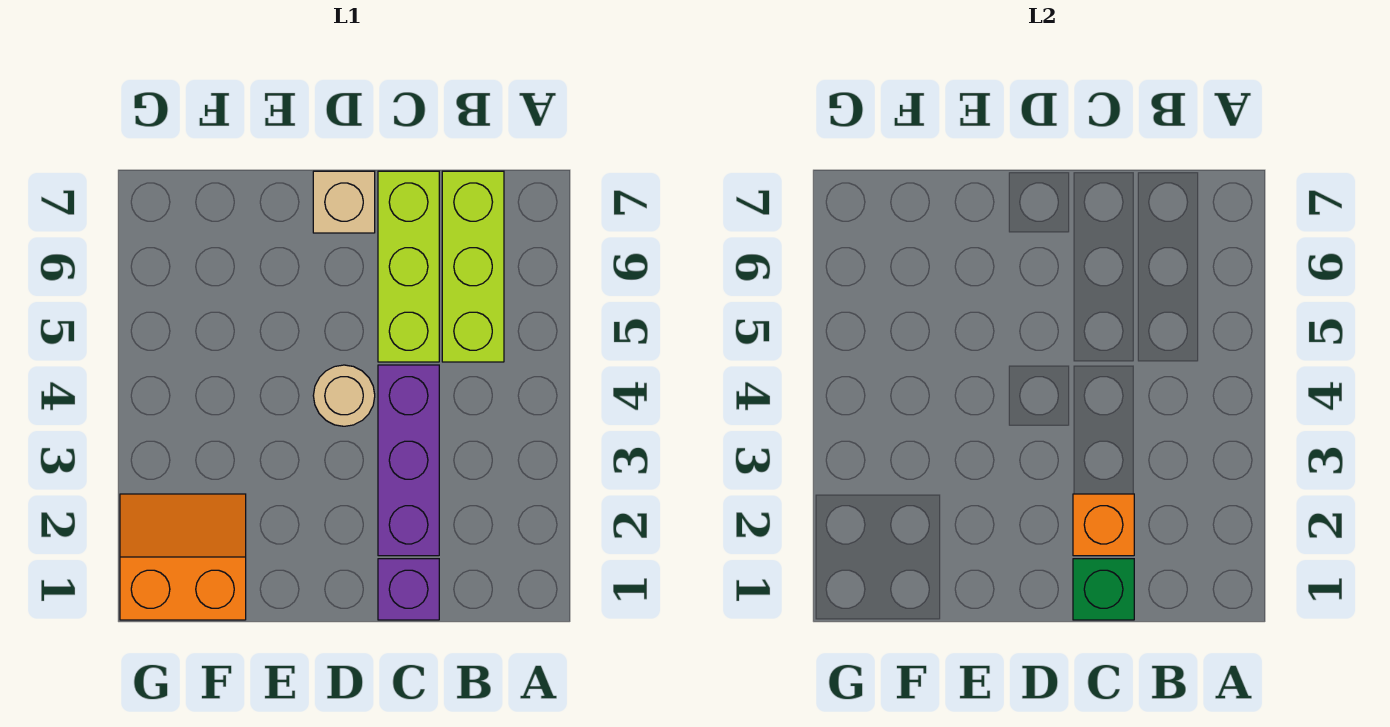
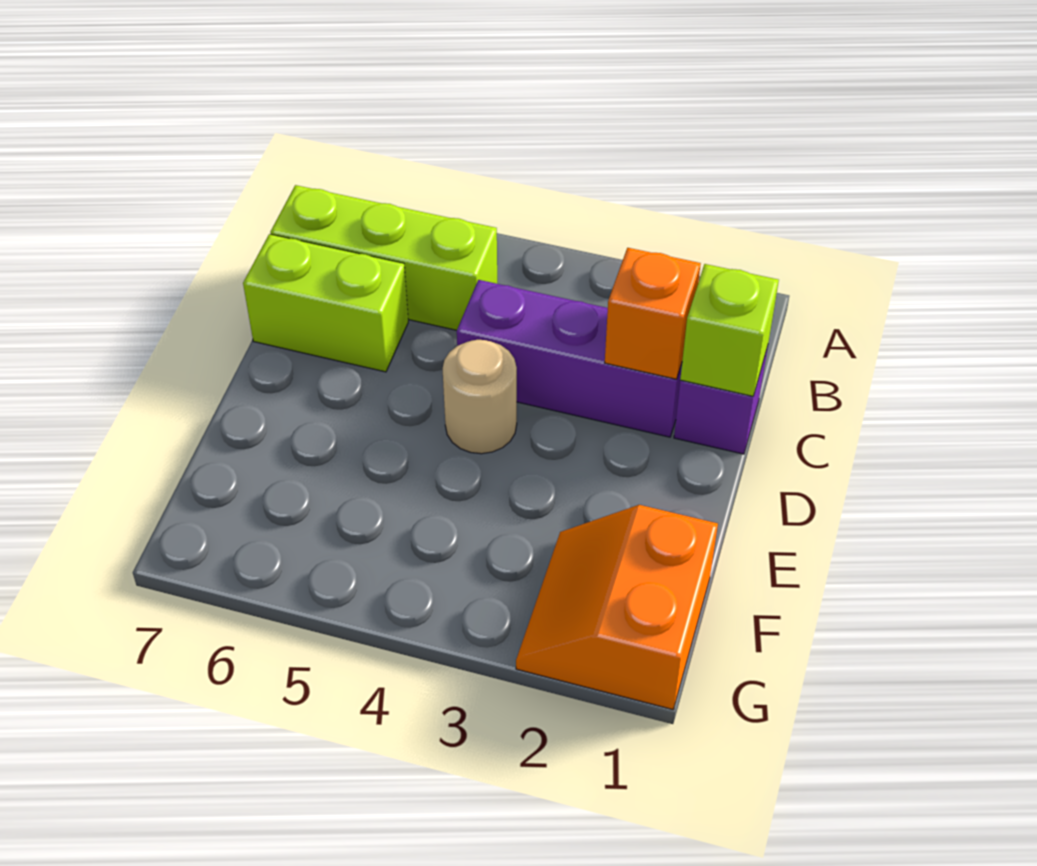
green 1x1 brick [1073,559,1134,620] -> lime 1x1 brick [680,264,779,396]
lime 1x3 brick [378,171,439,362] -> lime 1x2 brick [243,234,408,372]
tan 1x1 brick [313,171,375,233] -> none

